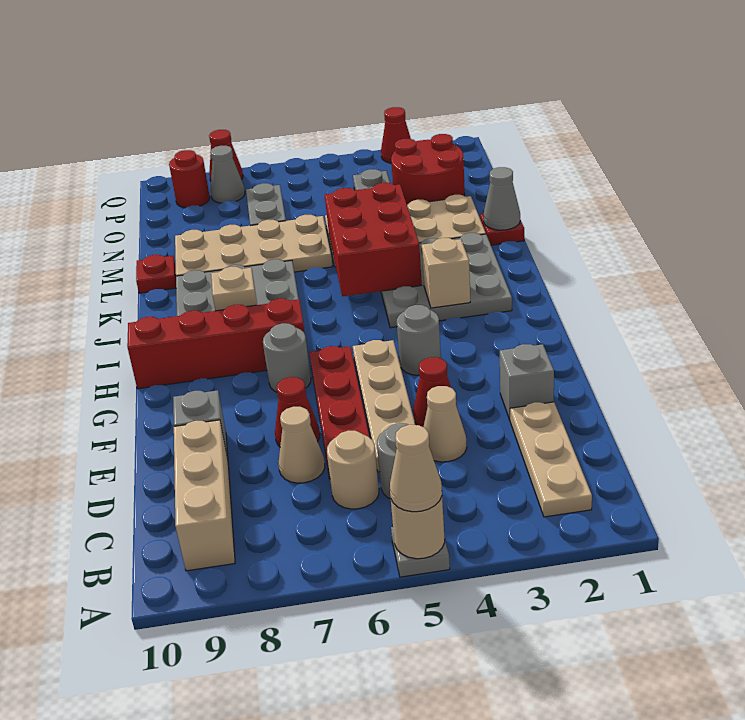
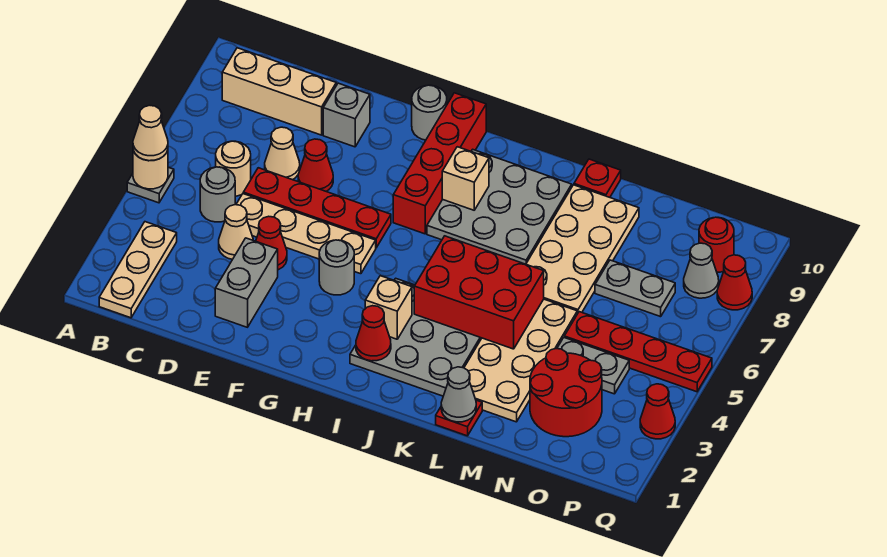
tan 1x3 plate [510,402,592,517] -> tan 1x3 plate turned to [99,222,177,318]
grey 1x1 brick [500,344,554,420] -> grey 1x2 brick [215,238,278,327]
grey 1x1 round brick [263,323,311,392] -> grey 1x1 round brick moved to [412,85,447,140]
none -> red 1x1 cone [356,306,391,361]
none -> red 1x4 plate [564,312,712,392]

